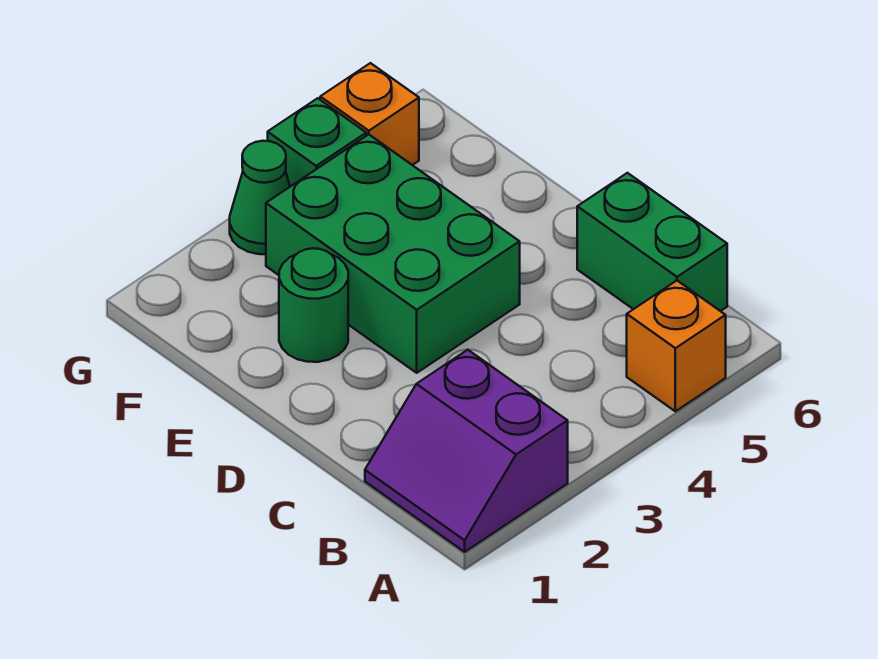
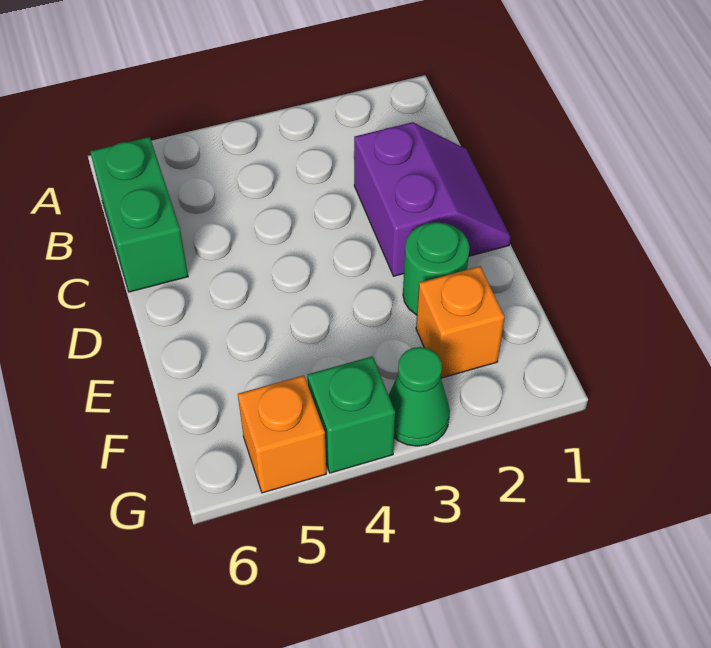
purple 2x2 slope [365,350,568,552] -> purple 2x2 slope moved to [354,122,511,276]
orange 1x1 brick [627,281,726,411] -> orange 1x1 brick moved to [416,266,505,378]
green 2x3 brick [266,135,520,373] -> none

